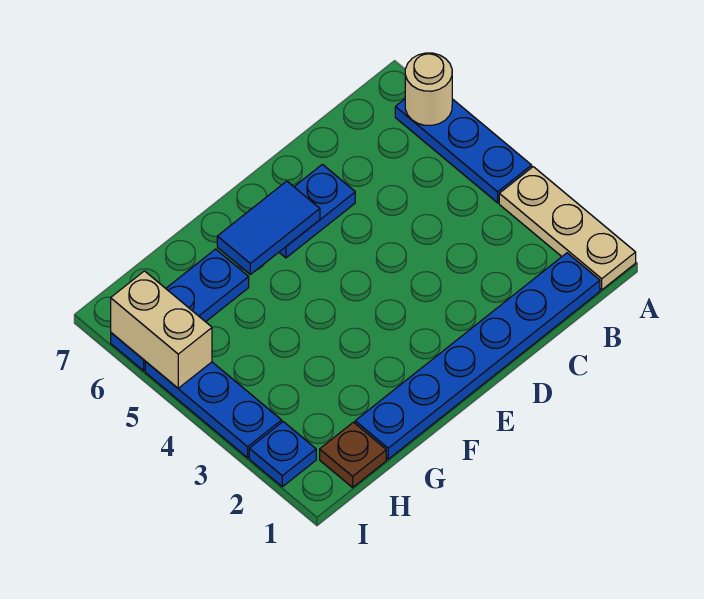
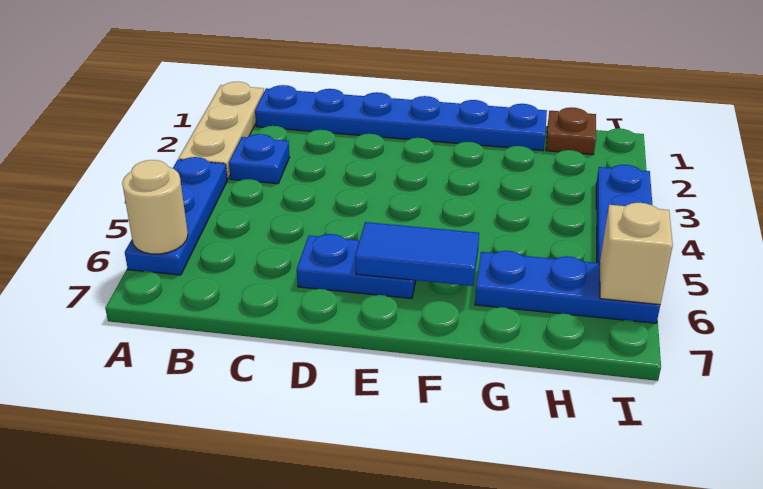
blue 1x1 plate [249,422,316,487] -> blue 1x1 plate moved to [229,134,290,184]
tan 1x2 brick [111,271,212,388] -> tan 1x1 brick [600,203,673,305]

